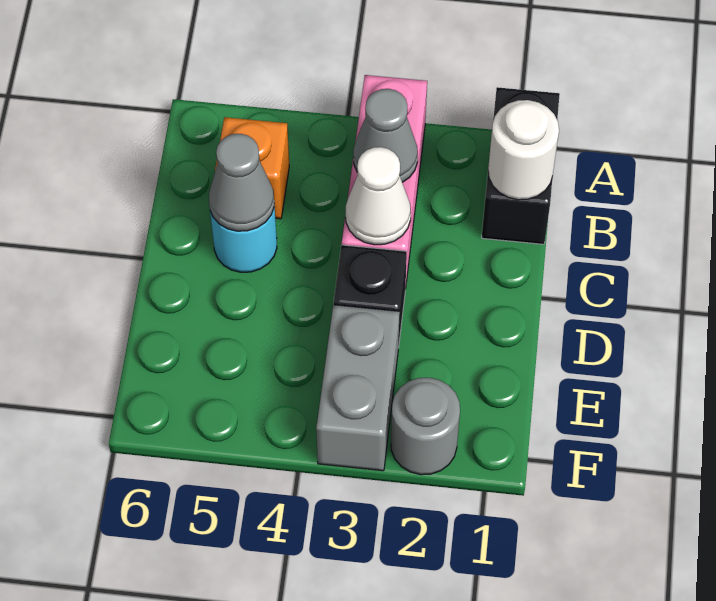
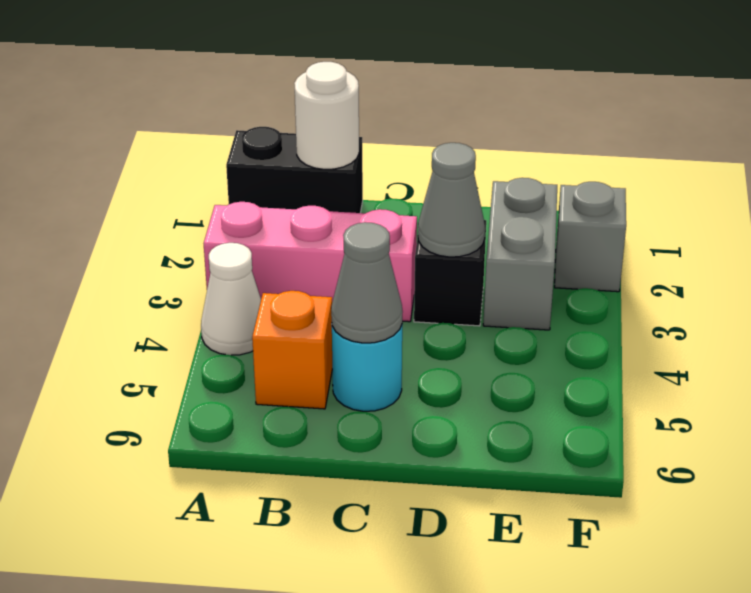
grey 1x1 cone [353,89,418,182] -> grey 1x1 cone moved to [418,143,485,257]
white 1x1 cone [346,147,411,245] -> white 1x1 cone moved to [201,243,261,355]
grey 1x2 brick [316,305,400,471] -> grey 1x2 brick turned to [483,178,557,330]
grey 1x1 round brick [391,378,460,475] -> grey 1x1 brick [555,182,626,292]

